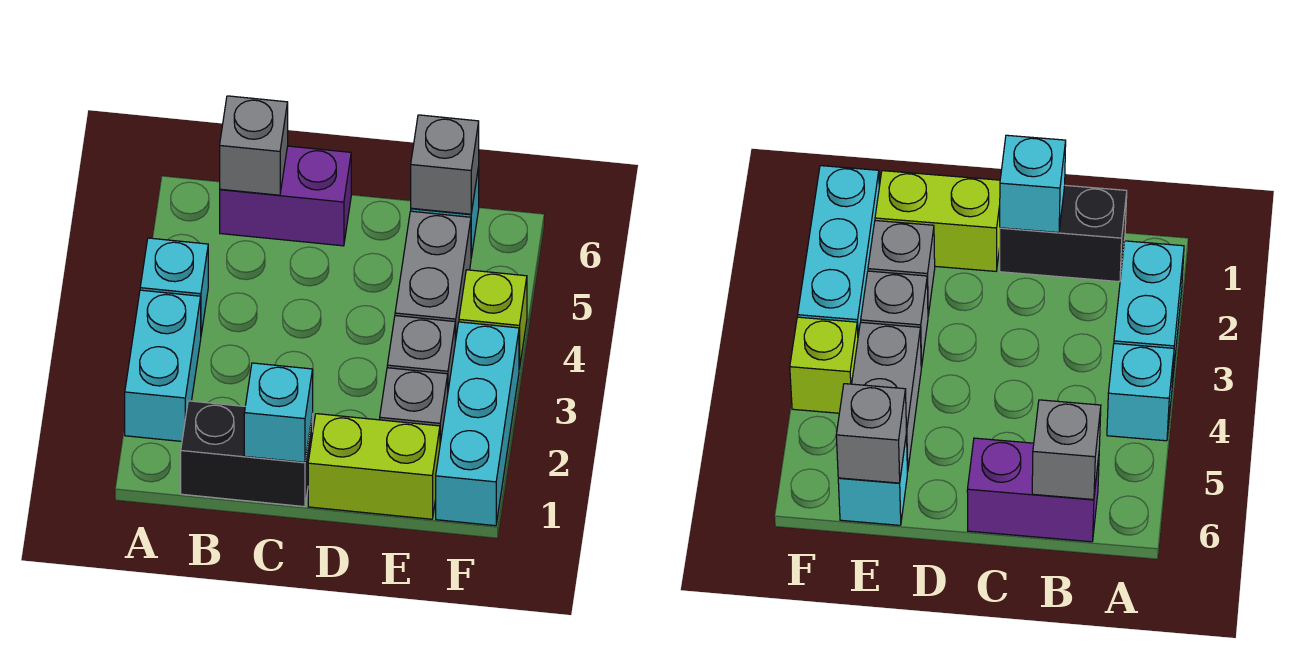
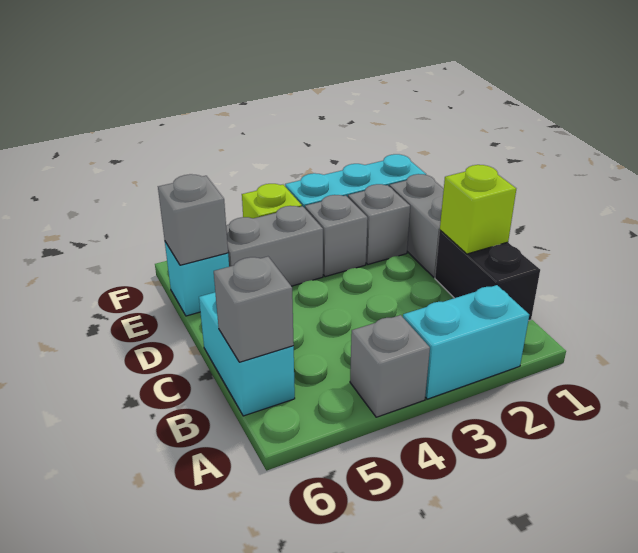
cyan 1x1 brick [140,238,208,334] -> grey 1x1 brick [350,315,430,417]
purple 1x2 brick [220,146,351,246] -> cyan 1x2 brick [199,292,295,416]
cyan 1x1 brick [244,363,313,462] -> lime 1x1 brick [440,165,516,254]
lime 1x2 brick [308,414,440,519] -> grey 1x2 brick [389,174,444,277]

